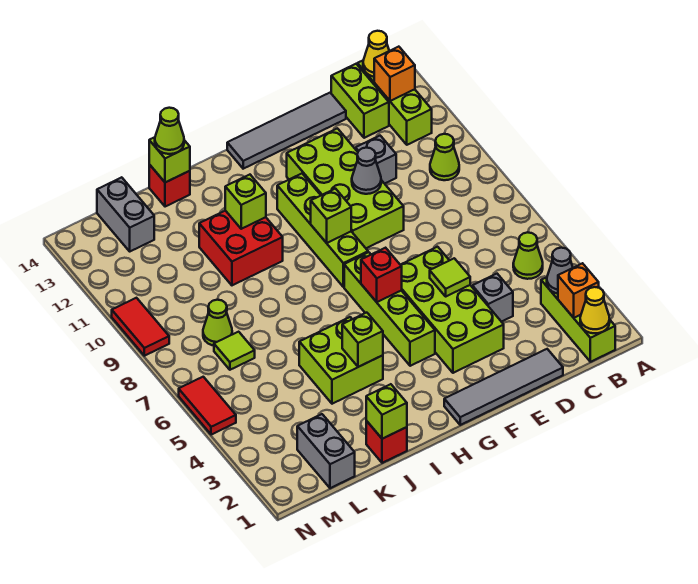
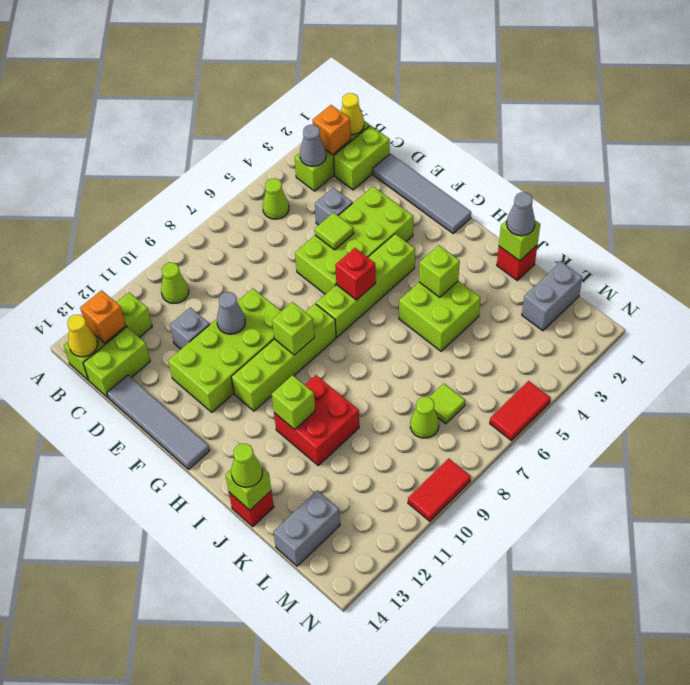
none -> lime 1x2 brick [334,125,390,190]
none -> grey 1x1 cone [507,192,535,236]

